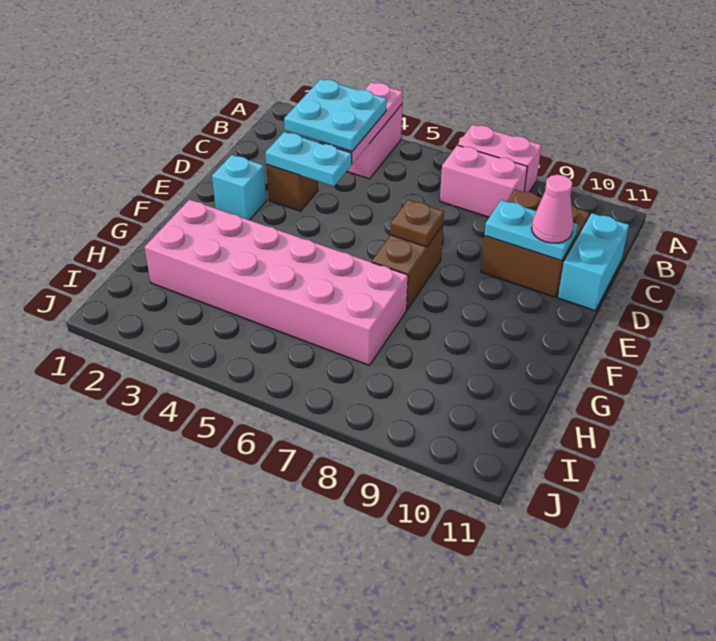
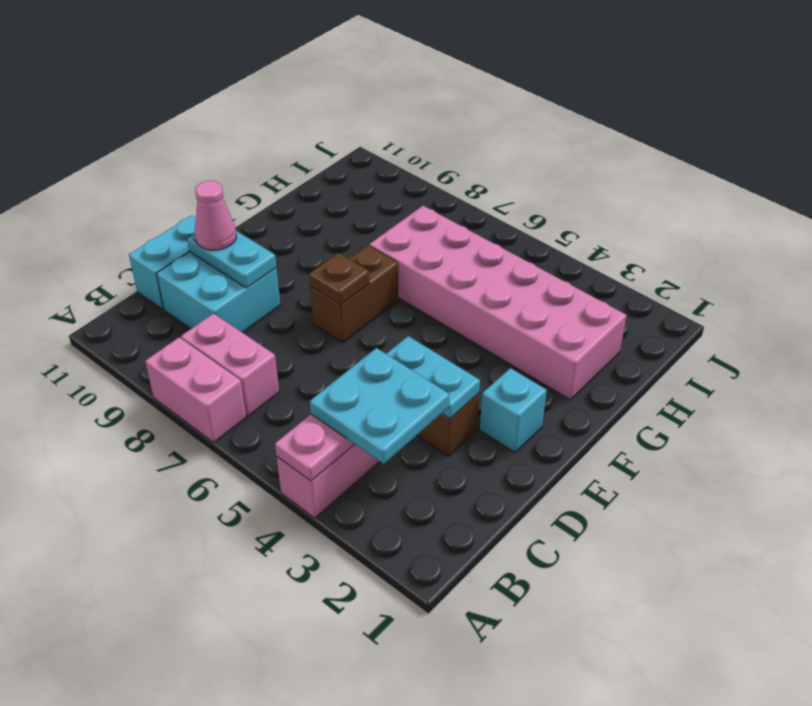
brown 2x2 brick [481,190,589,297] -> cyan 2x2 brick [157,252,280,333]

